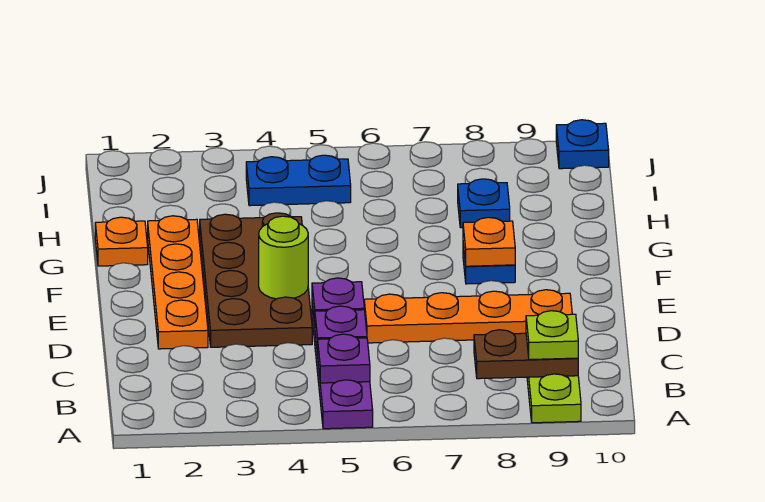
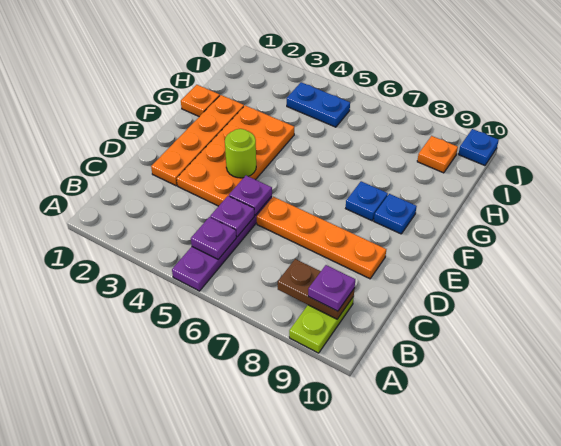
lime 1x1 plate [526,311,578,360] -> purple 1x1 plate [308,265,355,311]
brown 2x4 plate [200,213,312,347] -> orange 2x4 plate [177,105,294,206]
orange 1x1 plate [463,217,515,266] -> orange 1x1 plate moved to [417,136,458,173]
blue 1x1 plate [458,179,510,228] -> blue 1x1 plate moved to [374,194,417,234]

